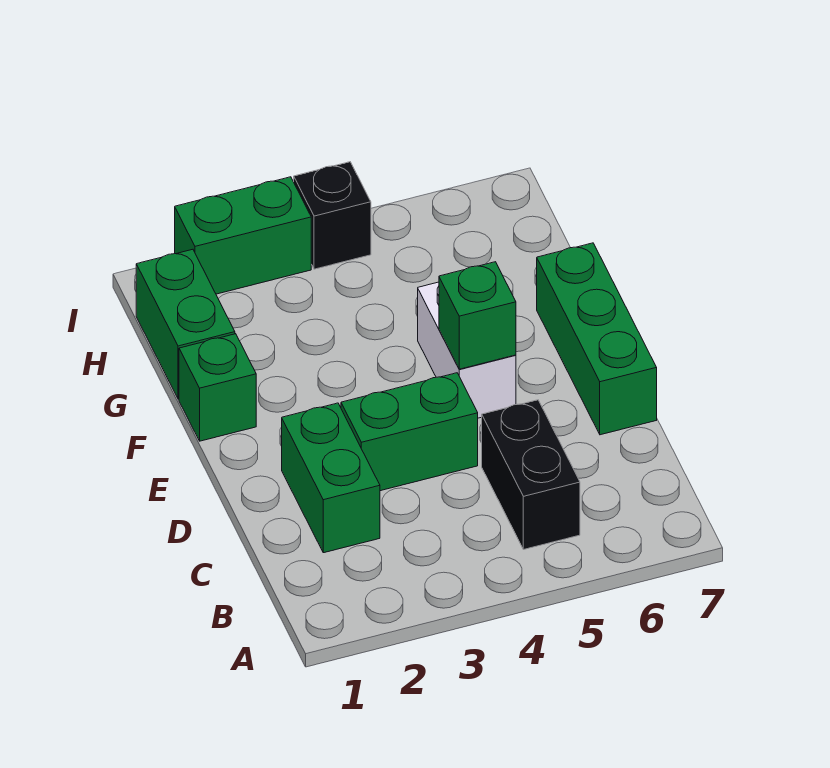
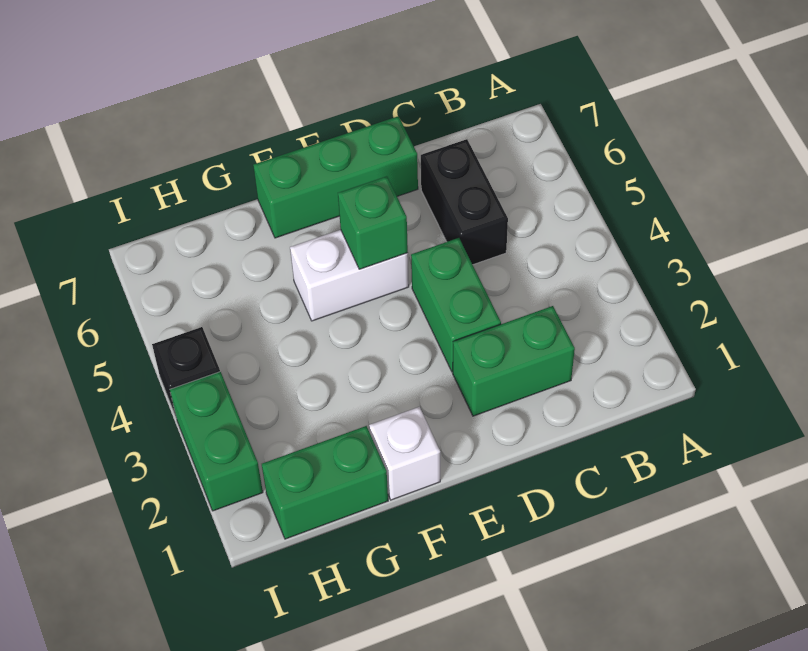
black 1x2 brick [482,400,580,550] -> black 1x2 brick turned to [421,139,508,265]
green 1x1 brick [179,334,256,441] -> white 1x1 brick [369,407,440,500]

